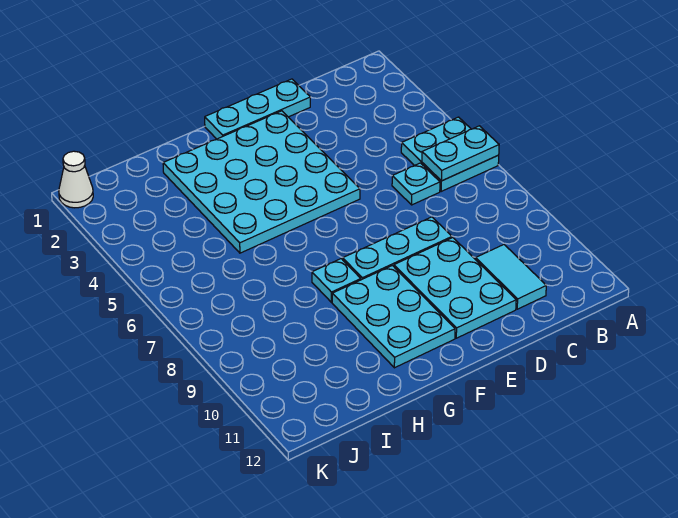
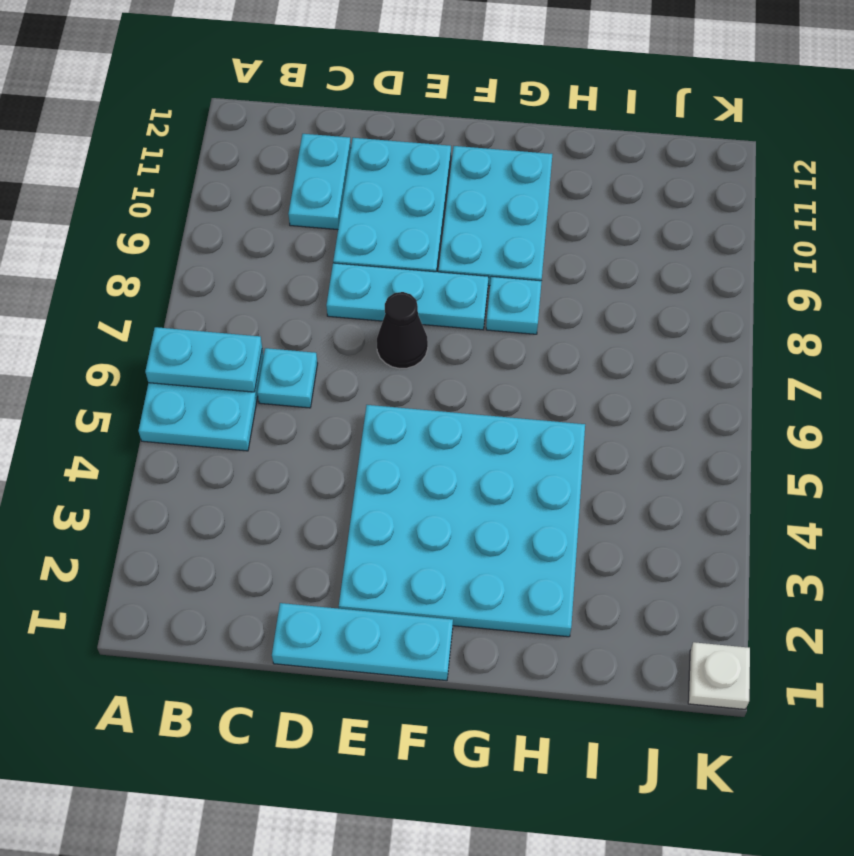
cyan 1x2 tile [476,245,546,309] -> cyan 1x2 plate [288,134,351,230]
none -> black 1x1 cone [377,292,428,369]
white 1x1 cone [59,151,93,208] -> white 1x1 plate [688,642,750,709]

